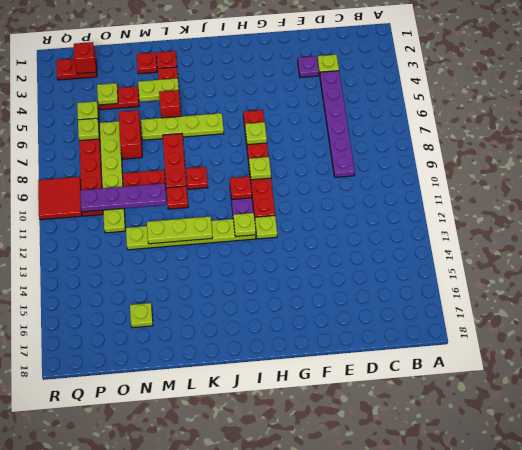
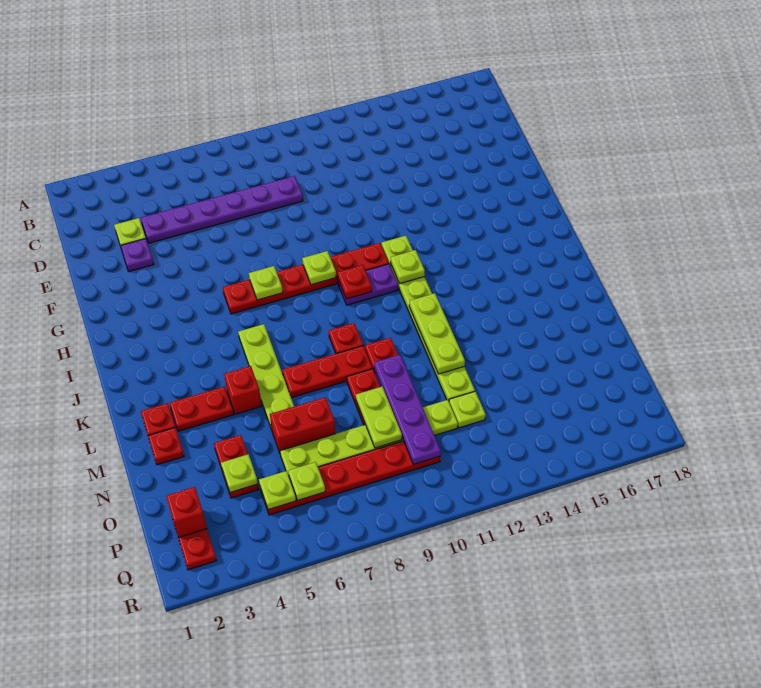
lime 1x2 plate [138,78,179,102] -> lime 1x2 plate moved to [356,387,402,448]
lime 1x1 plate [130,303,153,328] -> lime 1x1 plate moved to [449,392,486,428]
red 2x2 tile [38,177,82,220] -> none

